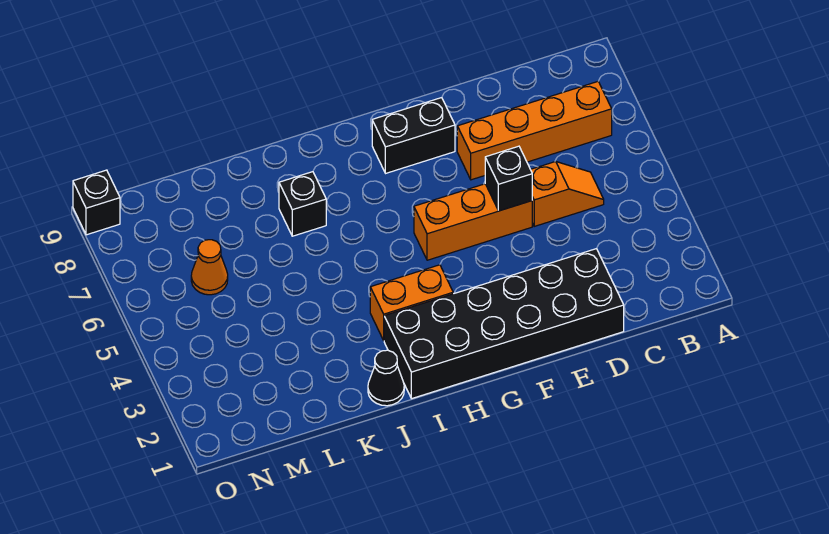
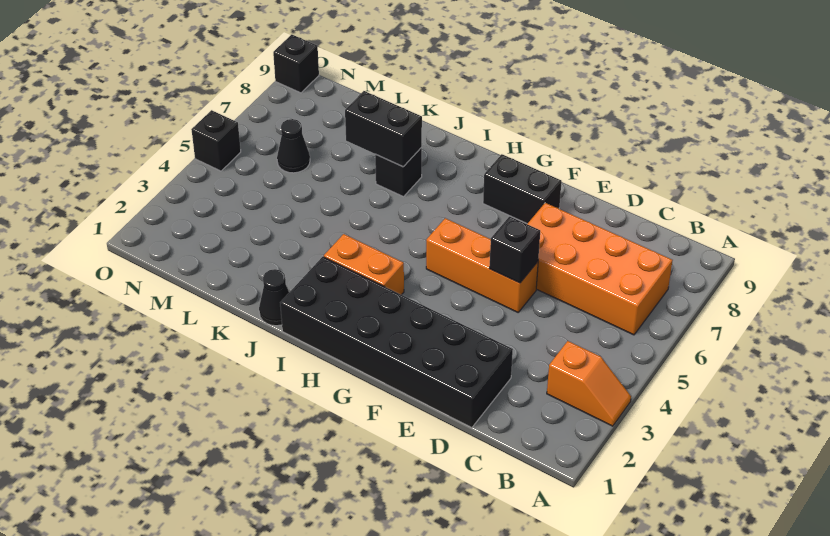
orange 1x4 brick [457,81,612,180] -> orange 2x4 brick [528,203,673,335]
orange 1x2 slope [531,162,604,226] -> orange 1x2 slope moved to [547,341,631,426]
none -> black 1x2 brick [345,91,422,167]
orange 1x1 cone [191,240,228,295] -> black 1x1 cone [277,119,310,173]
none -> black 1x1 brick [191,110,241,171]

